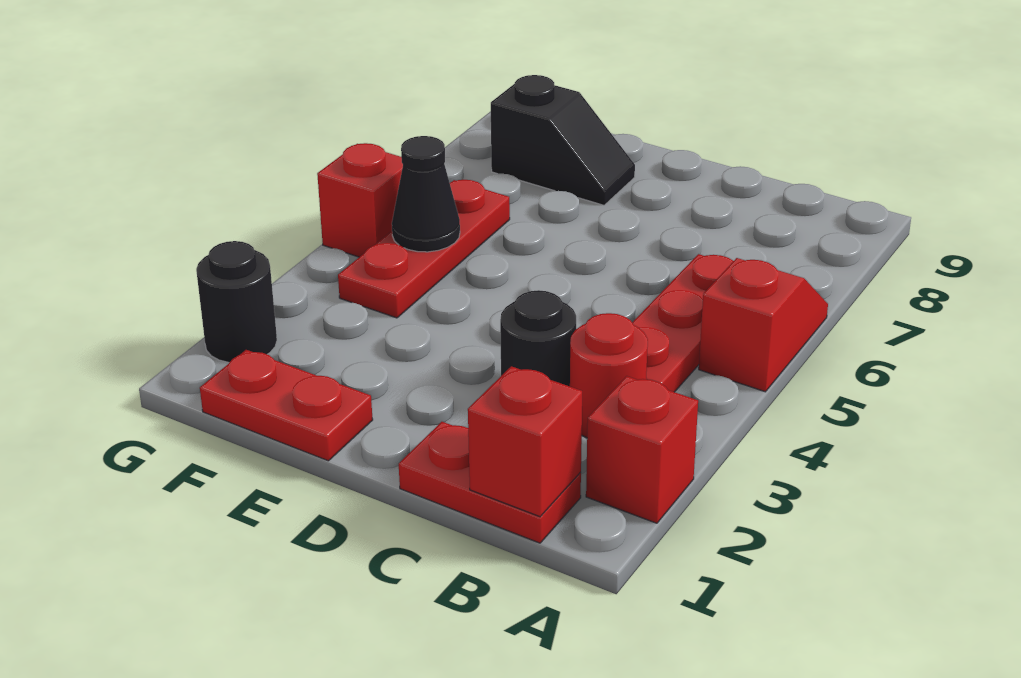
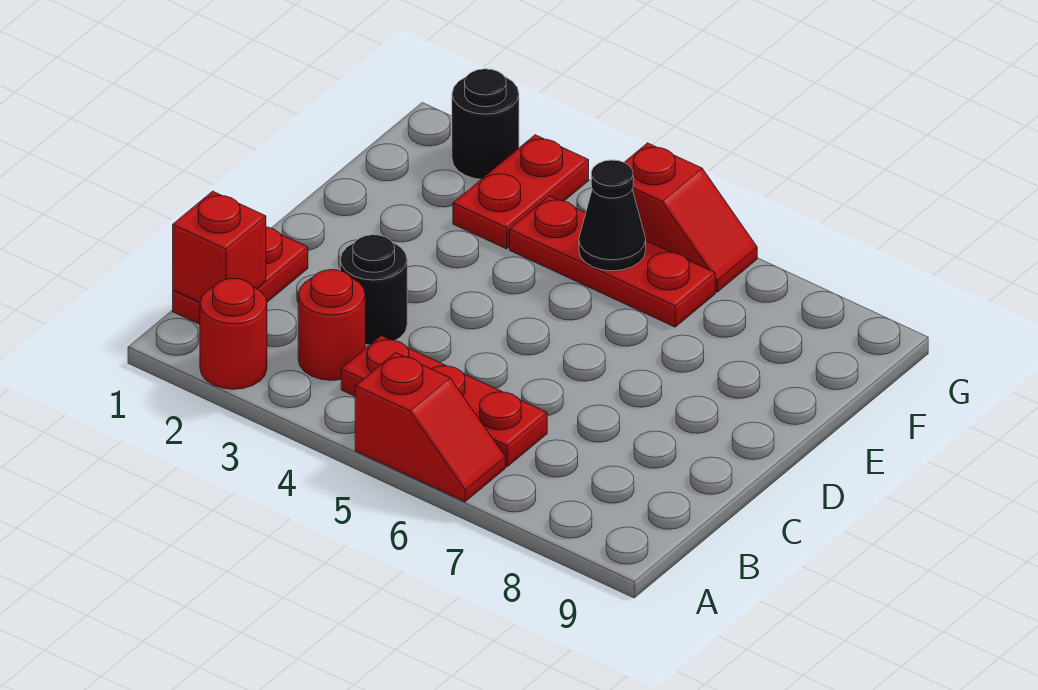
red 1x1 brick [586,376,698,523] -> red 1x1 round brick [200,279,267,389]
red 1x2 plate [200,350,373,461] -> red 1x2 plate moved to [453,135,589,249]
black 1x2 slope [491,75,635,205] -> none

